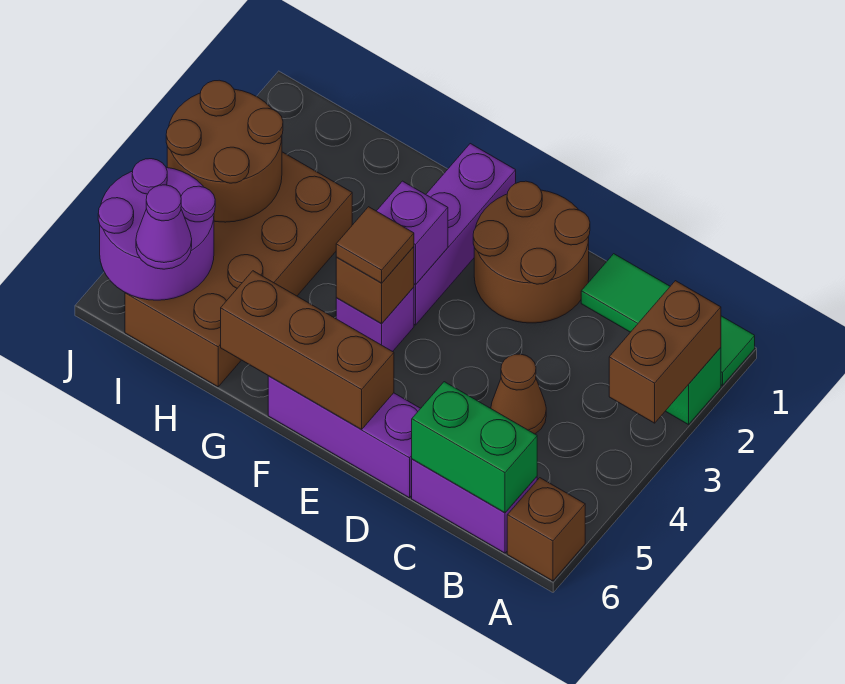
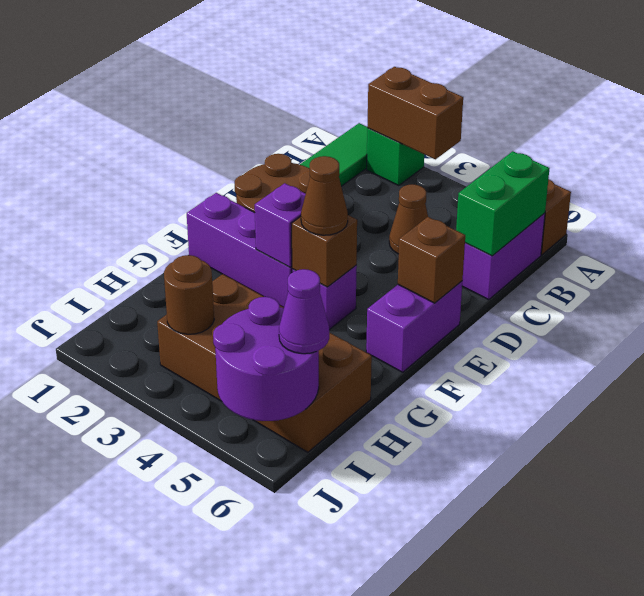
purple 1x3 brick [268,376,421,498] -> purple 1x2 brick [366,281,462,372]
brown 1x3 brick [221,271,394,429] -> brown 1x1 brick [398,217,465,303]
brown 1x1 tile [336,207,414,283] -> brown 1x1 cone [301,156,348,235]
brown 2x2 round brick [166,80,283,222] -> brown 1x1 round brick [164,255,214,334]

